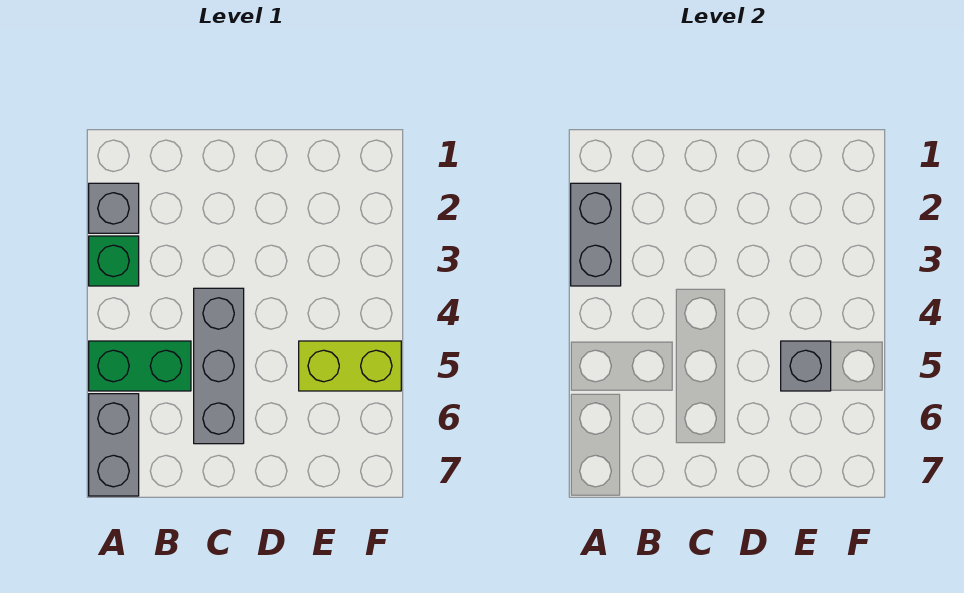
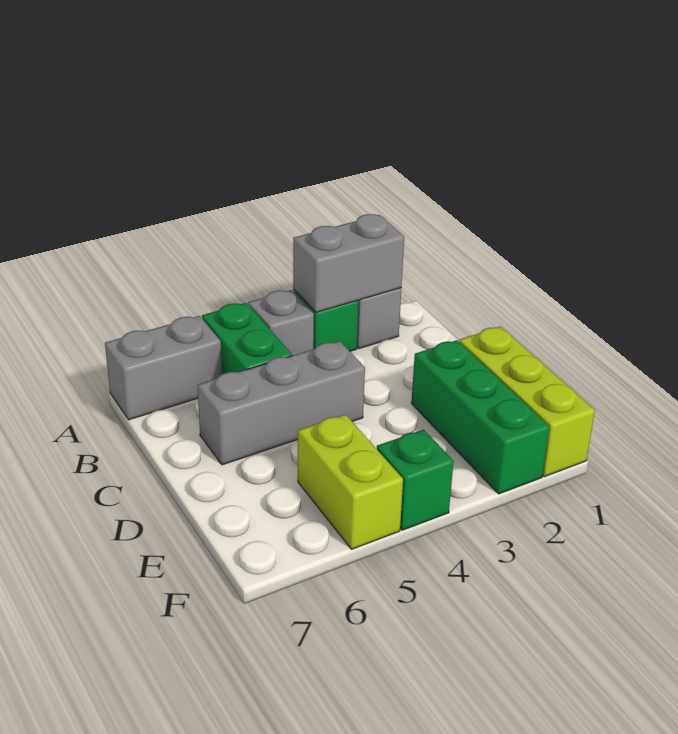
none -> lime 1x3 brick [459,327,595,477]
none -> green 1x3 brick [411,340,549,494]
grey 1x1 brick [781,341,831,391] -> grey 1x1 brick moved to [248,290,314,356]
none -> green 1x1 brick [377,430,454,530]

